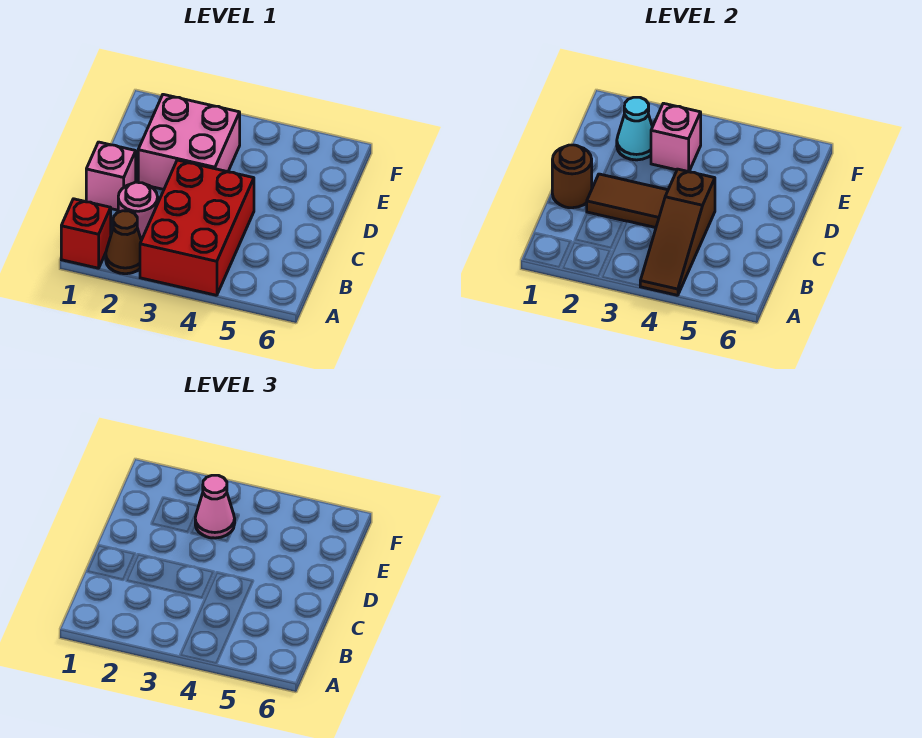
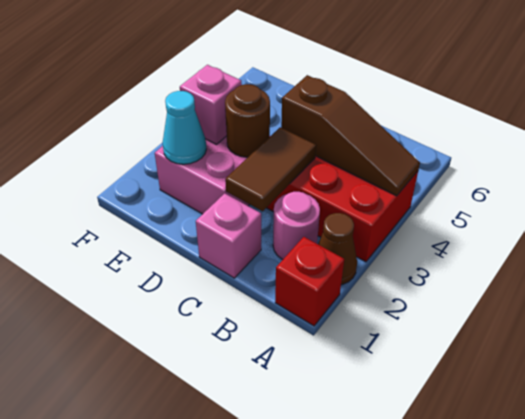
brown 1x1 round brick [552,145,592,208] -> brown 1x1 round brick moved to [225,84,270,157]
pink 1x1 cone [195,475,235,538] -> none

